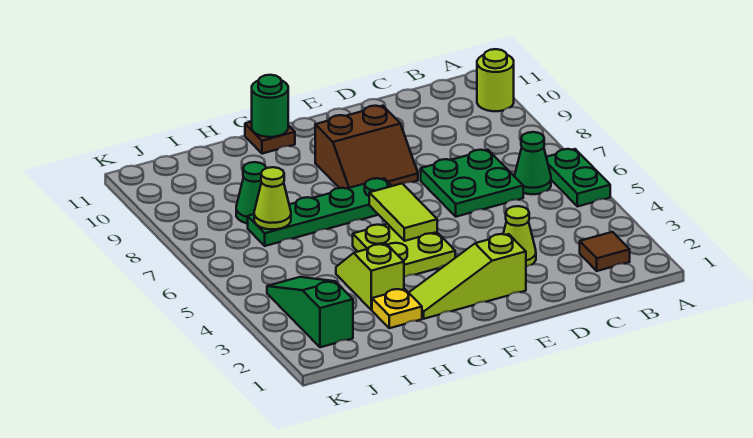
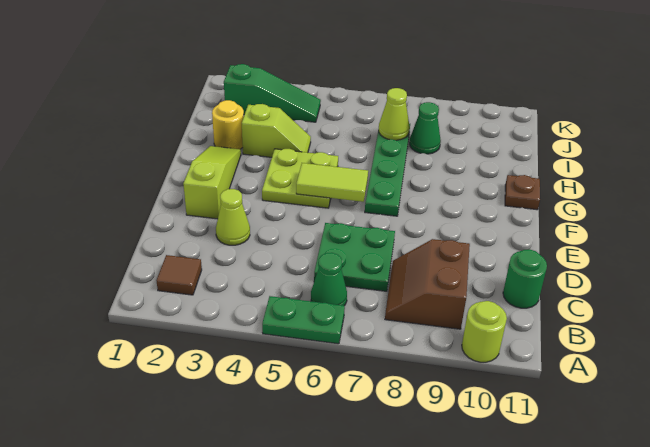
brown 2x2 slope [315,106,418,189] -> brown 2x2 slope moved to [385,239,470,329]
green 1x1 round brick [252,75,288,137] -> green 1x1 round brick moved to [503,249,547,308]
yellow 1x1 plate [372,289,422,328] -> yellow 1x1 round brick [212,100,244,149]

